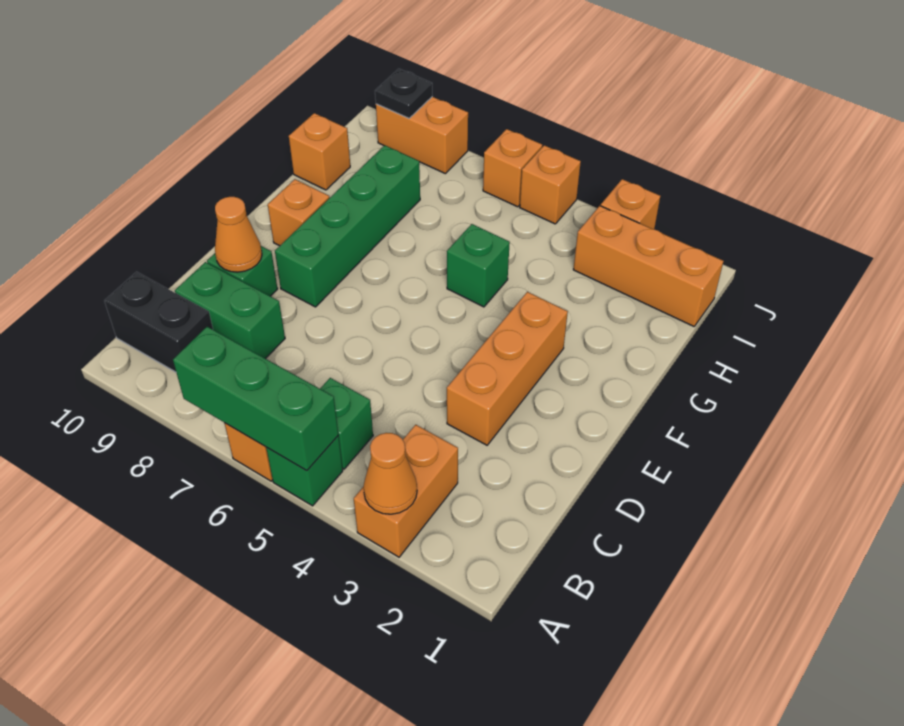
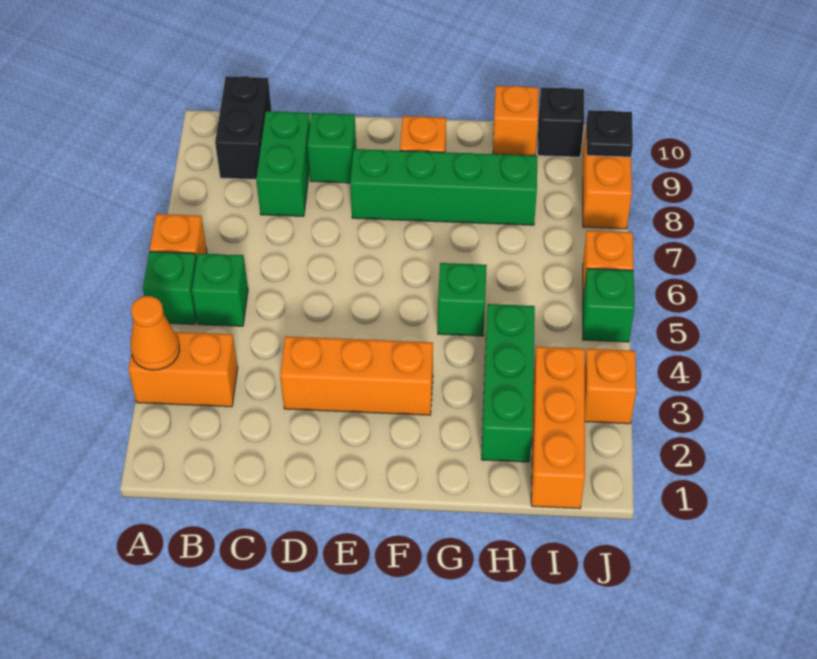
green 1x3 brick [173,327,338,471] -> green 1x3 brick moved to [481,304,535,462]
orange 1x1 cone [215,197,262,272] -> none
none -> black 1x1 brick [538,87,584,157]
orange 1x1 brick [520,145,581,224] -> green 1x1 brick [583,269,634,342]

